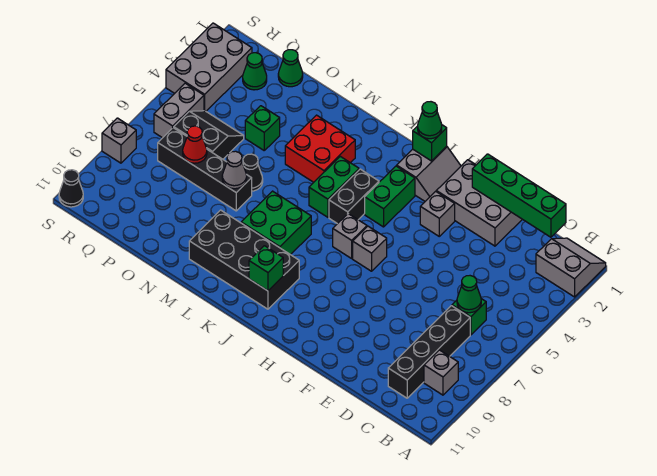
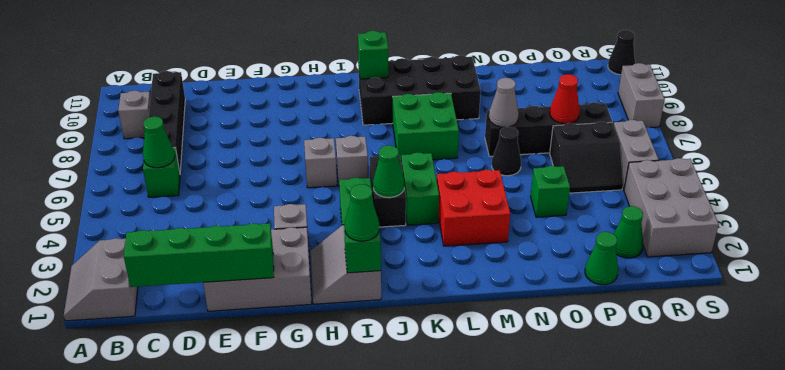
grey 2x2 slope [536,238,606,297] -> grey 2x2 slope turned to [64,238,138,321]
none -> green 1x1 cone [373,145,404,198]
grey 1x1 brick [102,118,136,163] -> grey 1x2 brick [618,63,665,128]

